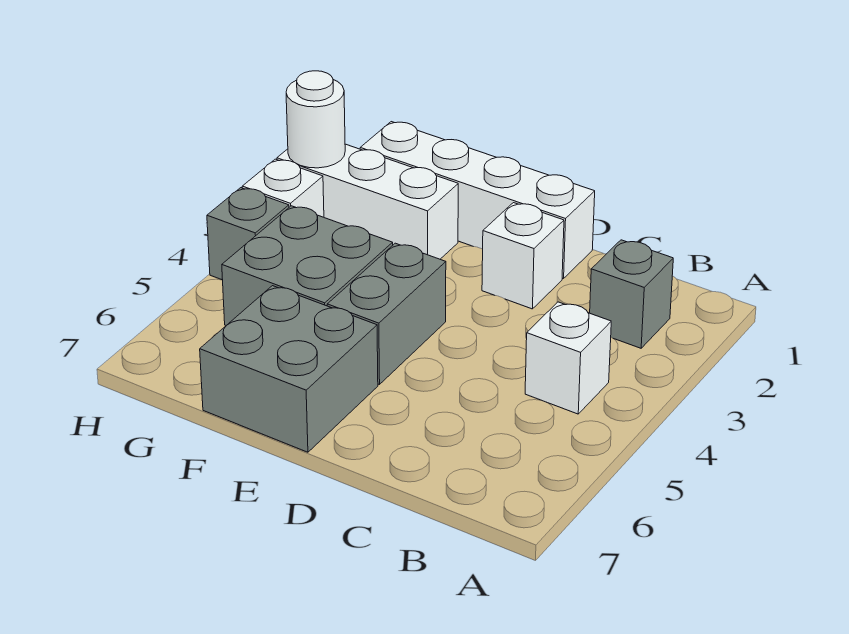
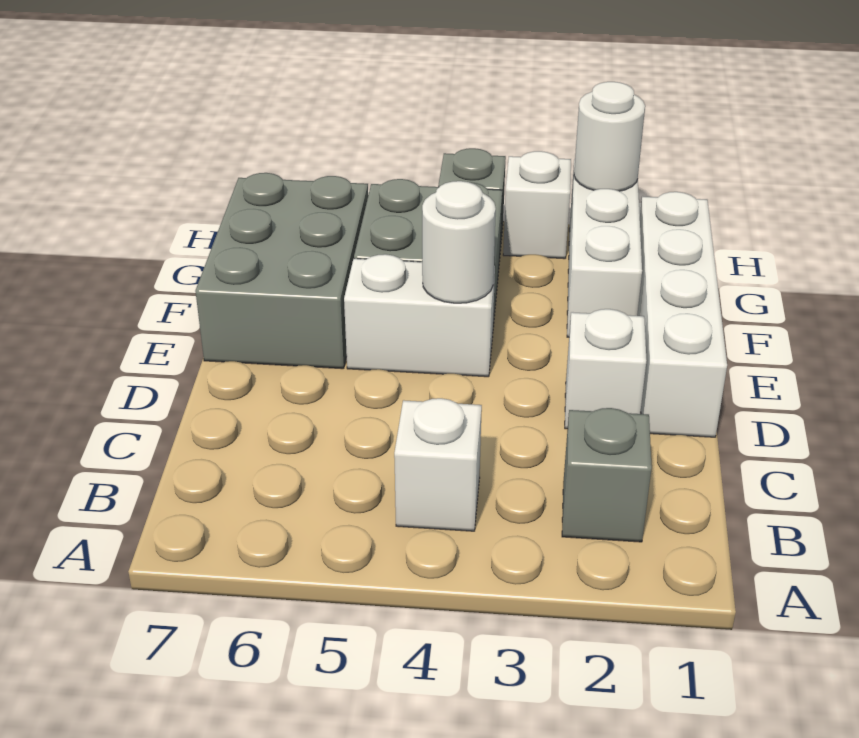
grey 1x2 brick [327,243,446,385] -> white 1x2 brick [344,254,495,377]
none -> white 1x1 round brick [422,181,496,303]
grey 2x2 brick [200,286,378,452] -> grey 2x3 brick [195,173,368,369]

